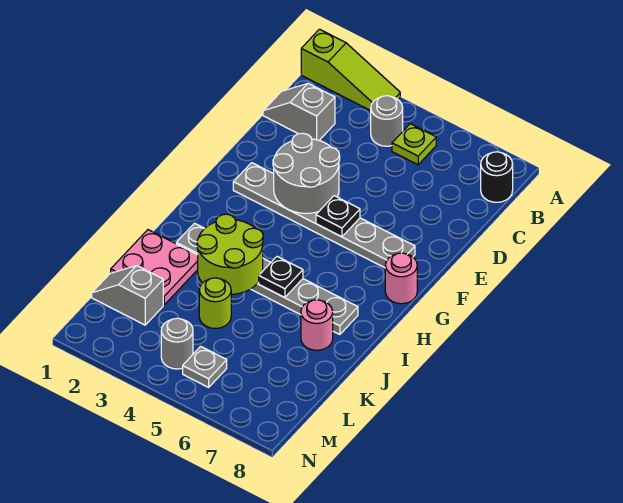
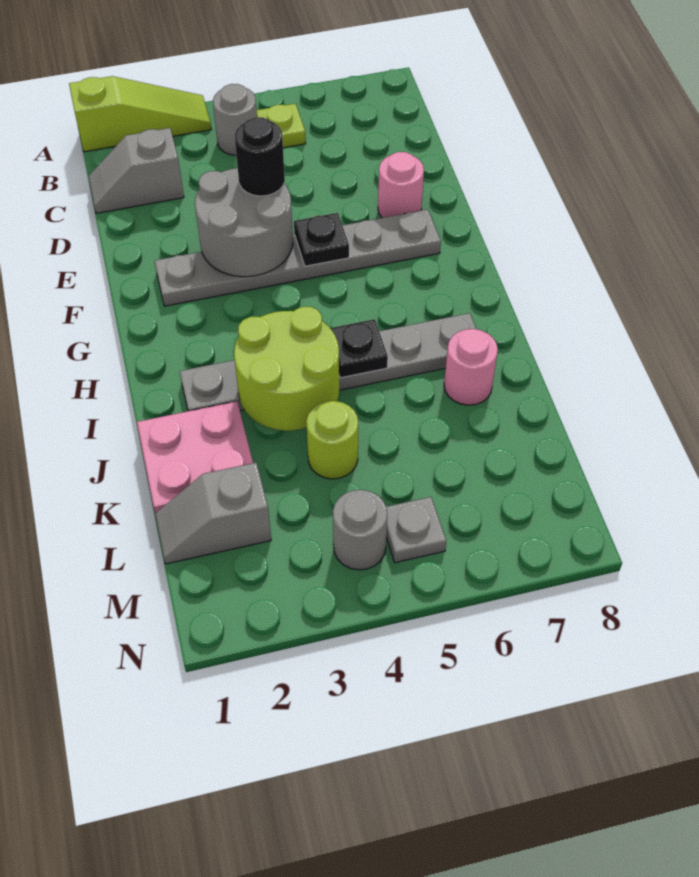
black 1x1 round brick [481,152,513,202] -> black 1x1 round brick moved to [235,117,285,196]
pink 1x1 round brick [385,253,417,304] -> pink 1x1 round brick moved to [378,152,424,218]

